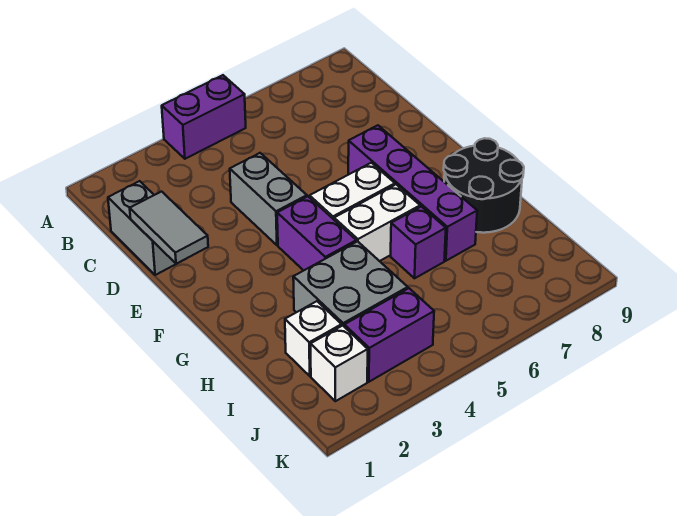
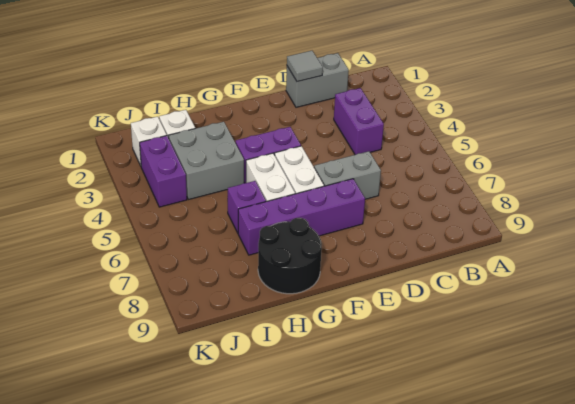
purple 1x2 brick [162,75,246,159] -> purple 1x2 brick moved to [334,88,384,155]
grey 1x2 tile [130,192,208,264] -> grey 1x1 tile [287,51,323,82]
grey 1x2 brick [230,153,307,245] -> grey 1x2 brick moved to [314,151,381,199]

